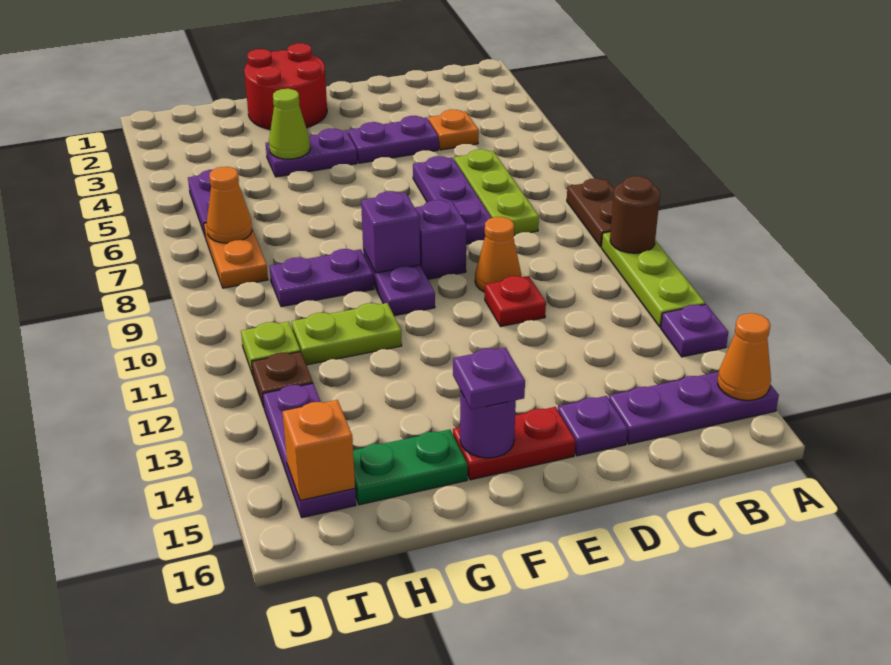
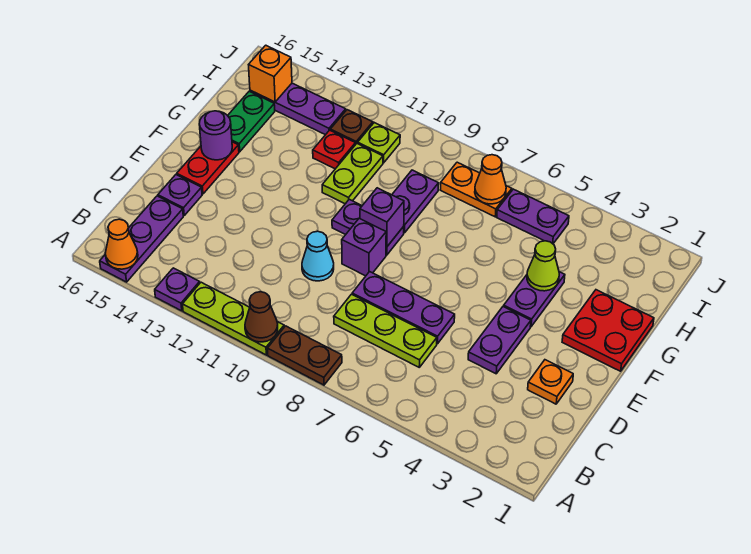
brown 1x1 round brick [610,176,660,253] -> brown 1x1 cone [245,292,278,342]
orange 1x1 plate [428,110,479,150] -> orange 1x1 plate moved to [528,360,573,404]
orange 1x1 cone [475,217,521,292] -> cyan 1x1 cone [302,231,334,281]
red 1x1 plate [485,276,546,327] -> red 1x1 plate moved to [313,130,356,169]
red 2x2 round brick [244,43,327,130] -> red 2x2 plate [562,290,654,371]
purple 1x1 plate [453,347,525,410] -> none

